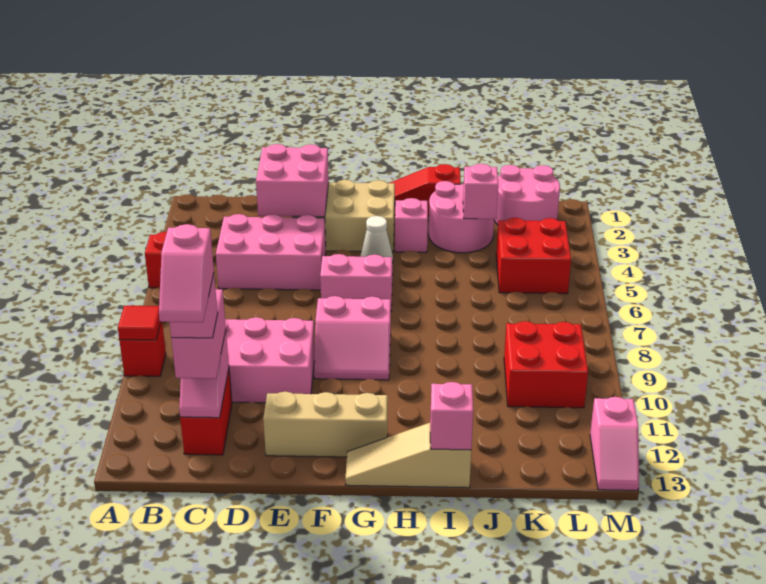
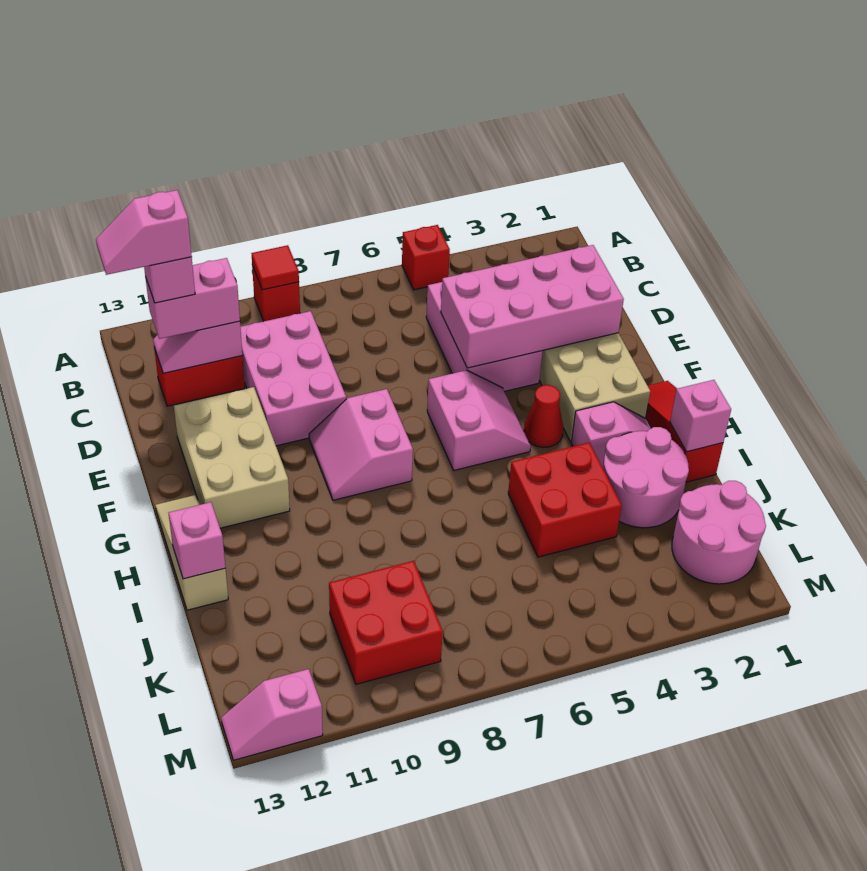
pink 2x2 brick [256,144,329,217] -> pink 2x4 brick [441,245,624,368]
tan 1x3 brick [263,392,387,457] -> tan 2x3 brick [174,387,290,528]
white 1x1 cone [361,216,393,263] -> red 1x1 cone [524,385,563,447]
pink 1x1 brick [463,164,498,219] -> pink 1x1 brick moved to [670,380,731,452]
red 2x2 brick [496,218,571,294] -> red 2x2 brick moved to [508,443,622,557]

